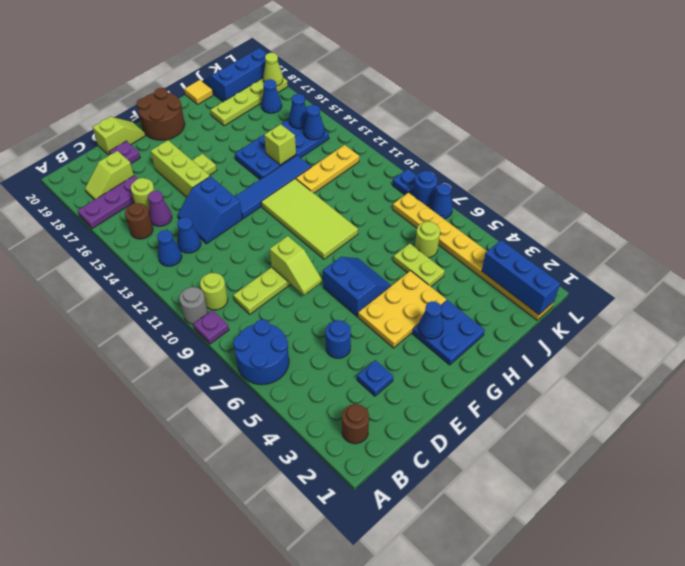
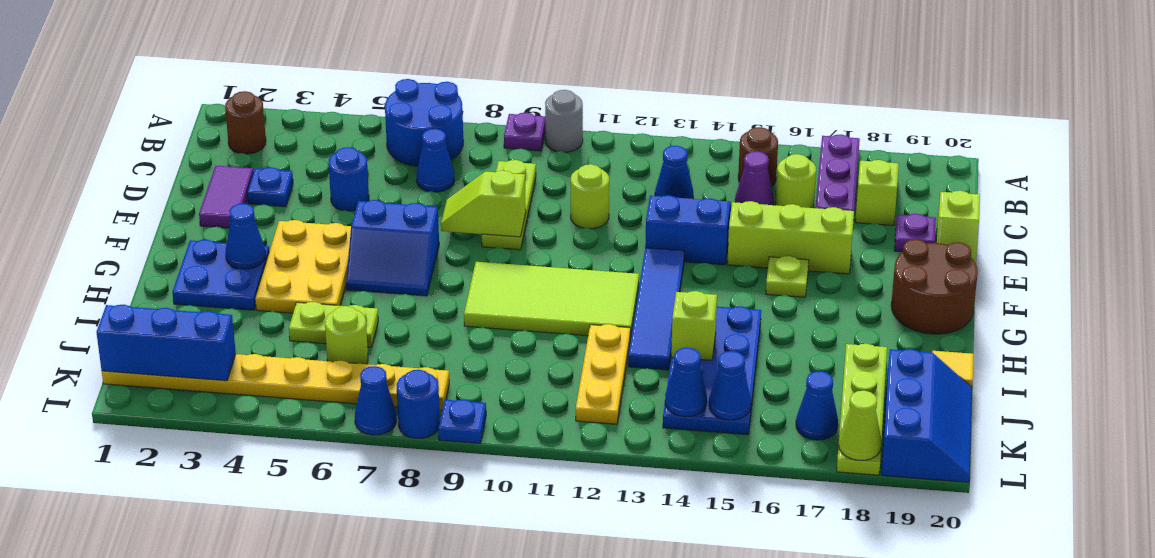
lime 1x1 round brick [200,273,228,310] -> lime 1x1 round brick moved to [571,164,609,229]
blue 1x1 cone [157,230,182,266] -> blue 1x1 cone moved to [417,129,454,192]
none -> purple 1x2 tile [199,166,253,228]

